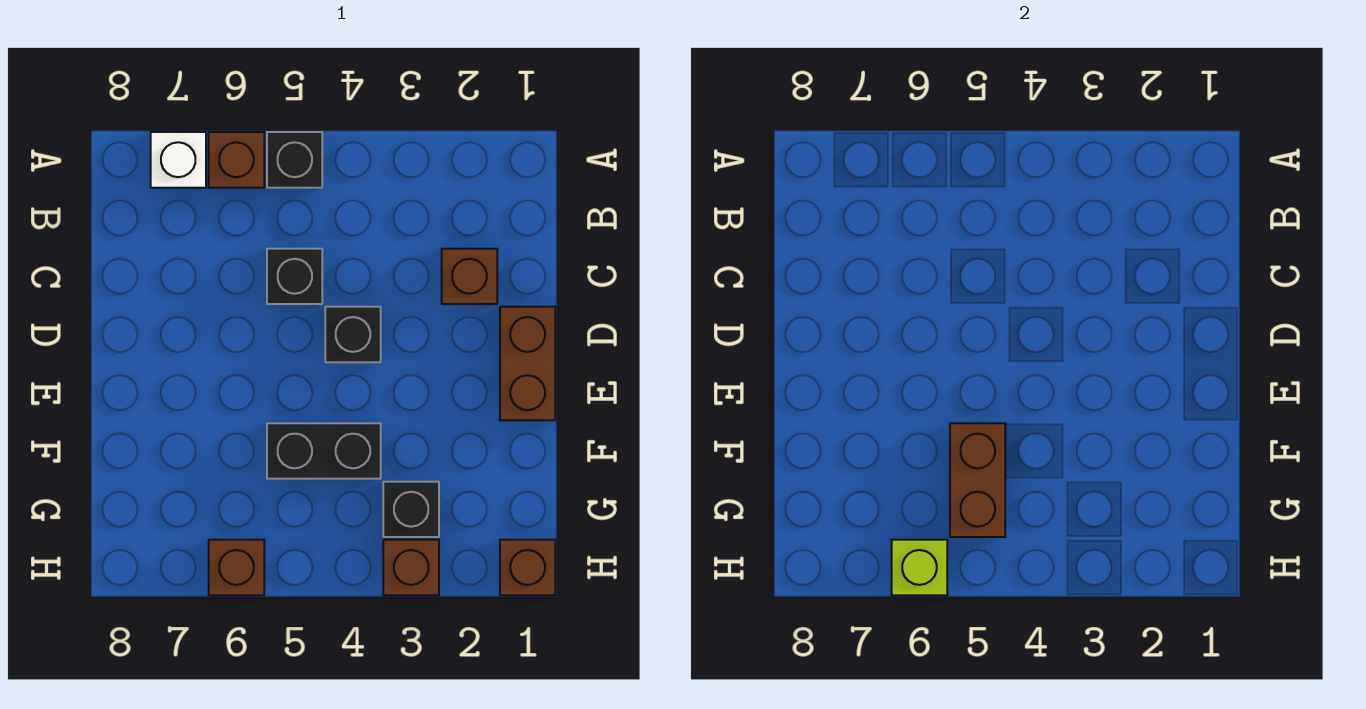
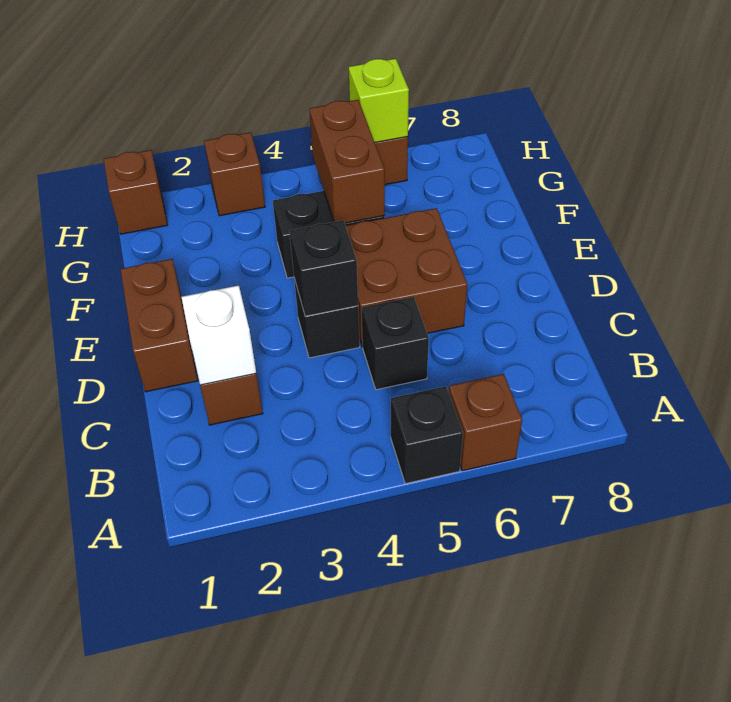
white 1x1 brick [151,132,206,188] -> white 1x1 brick moved to [182,285,256,385]
none -> brown 2x2 brick [346,208,467,347]
black 1x1 brick [383,482,439,537] -> black 1x1 brick moved to [289,220,358,316]

